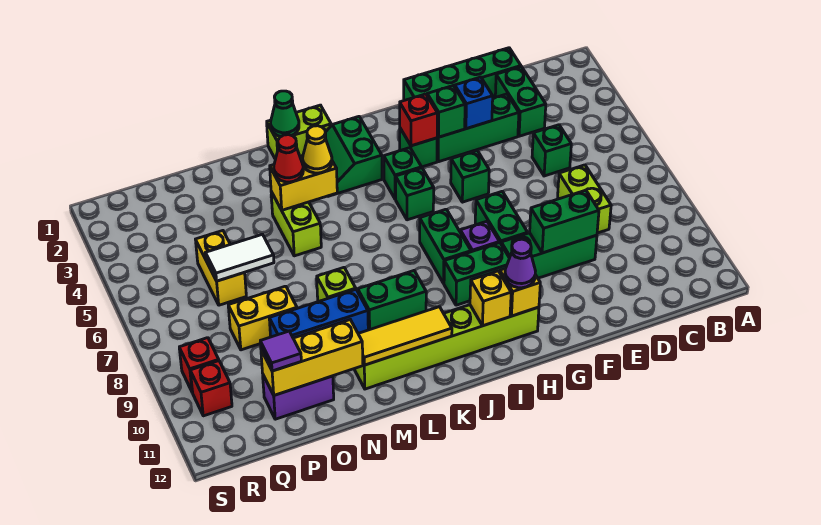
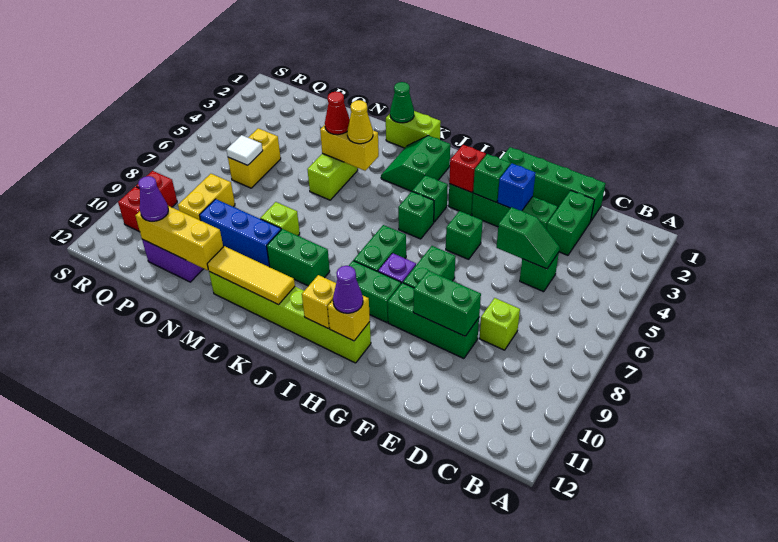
none -> green 1x2 slope [496,207,560,269]
lime 1x2 brick [558,165,611,233] -> lime 1x1 brick [479,298,520,350]
white 1x2 tile [206,234,274,281] -> white 1x1 tile [226,135,263,165]
yellow 1x2 brick [228,286,297,350] -> yellow 1x2 brick turned to [178,174,235,220]
purple 1x1 tile [260,331,301,371] -> purple 1x1 cone [138,176,168,221]

